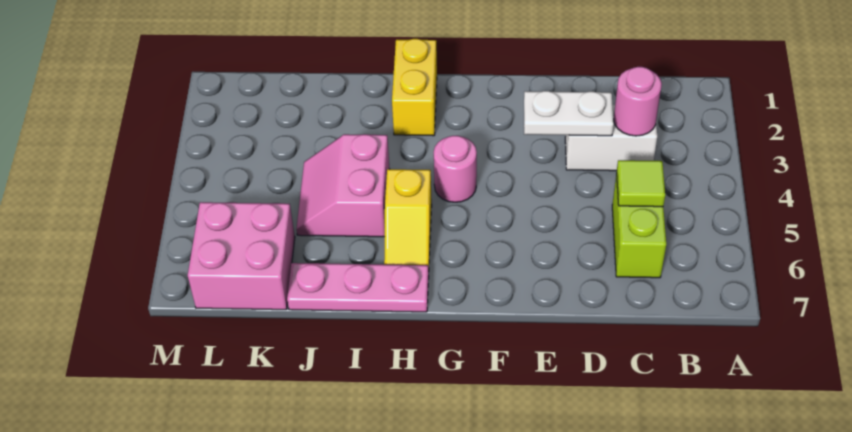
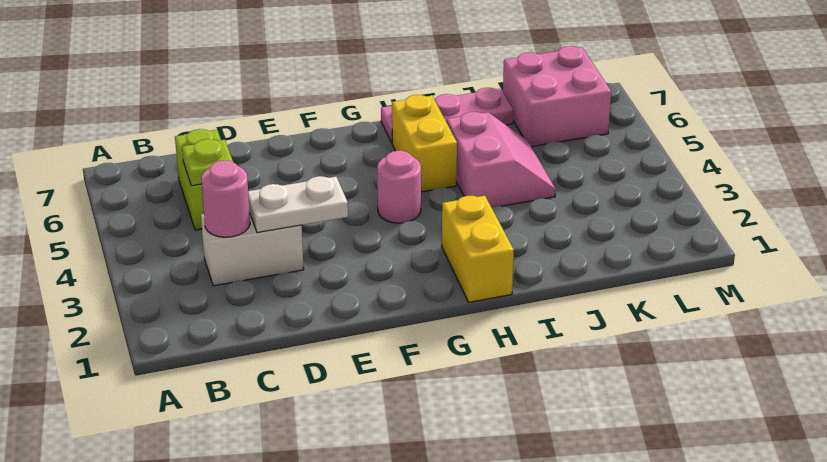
lime 1x1 tile [617,160,665,207] -> lime 1x1 plate [182,139,233,186]
yellow 1x2 slope [384,169,432,271] -> yellow 1x2 brick [392,95,457,192]

